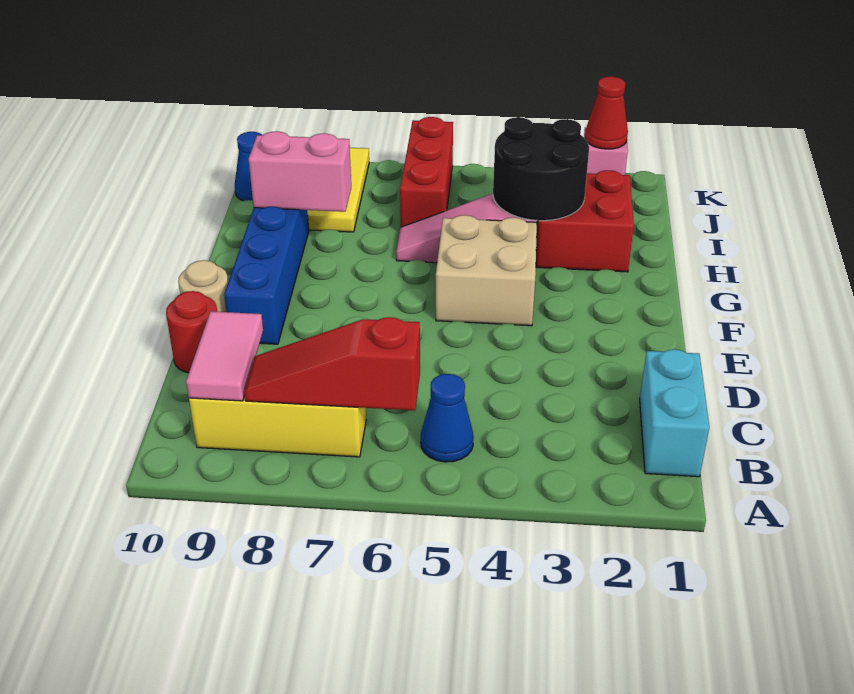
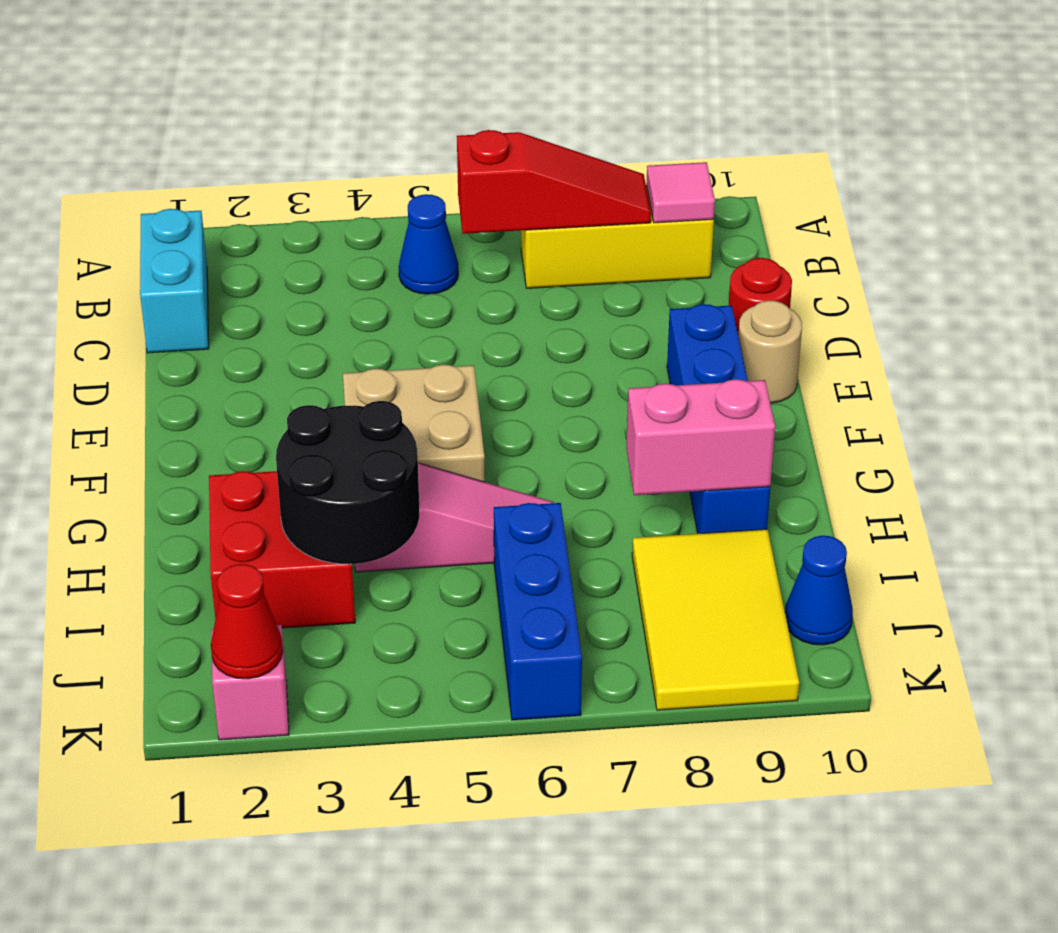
pink 1x2 tile [186,311,263,401] -> pink 1x1 tile [646,162,715,223]
red 1x3 brick [400,117,453,227] -> blue 1x3 brick [494,503,582,720]

